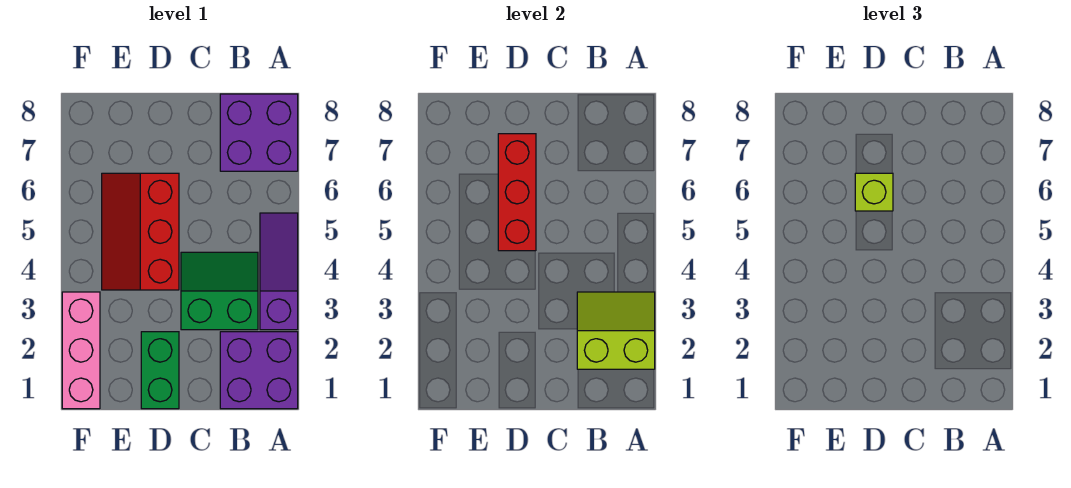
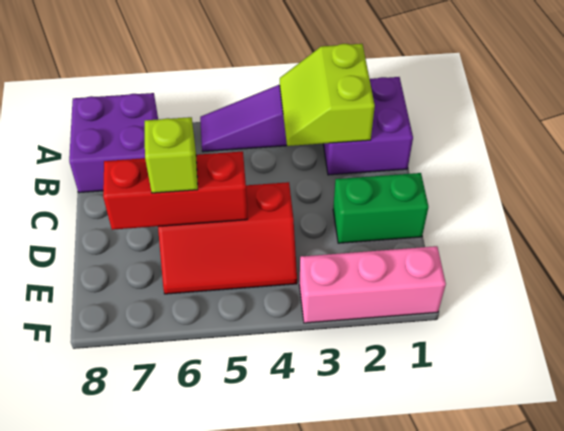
green 2x2 slope [181,252,258,330] -> none

